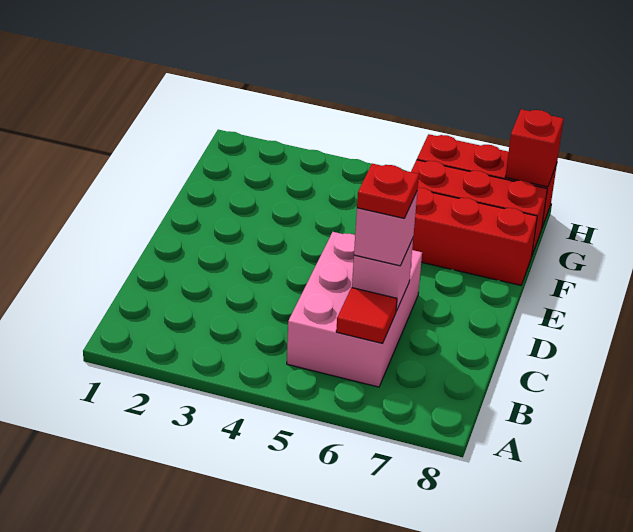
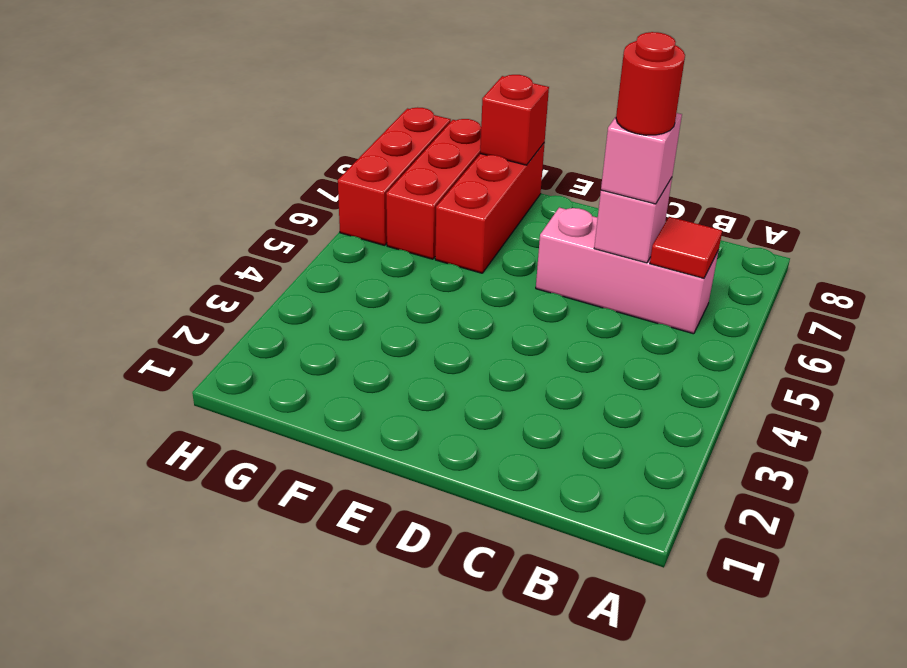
pink 2x3 brick [287,232,422,387] -> pink 1x3 brick [536,208,719,334]
red 1x1 plate [357,164,419,218] -> red 1x1 round brick [616,32,685,135]
red 1x1 brick [505,109,564,187] -> red 1x1 brick moved to [480,75,549,165]

